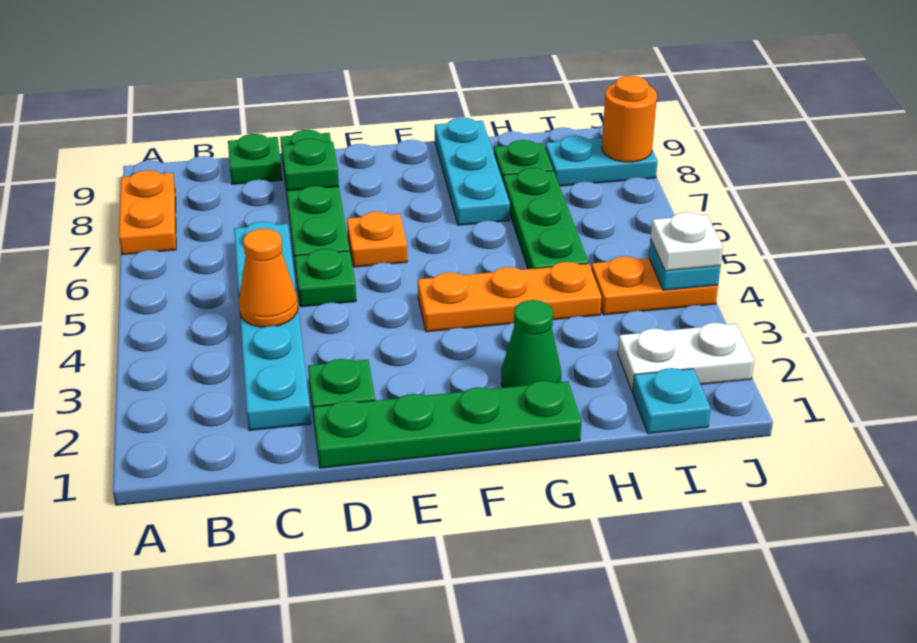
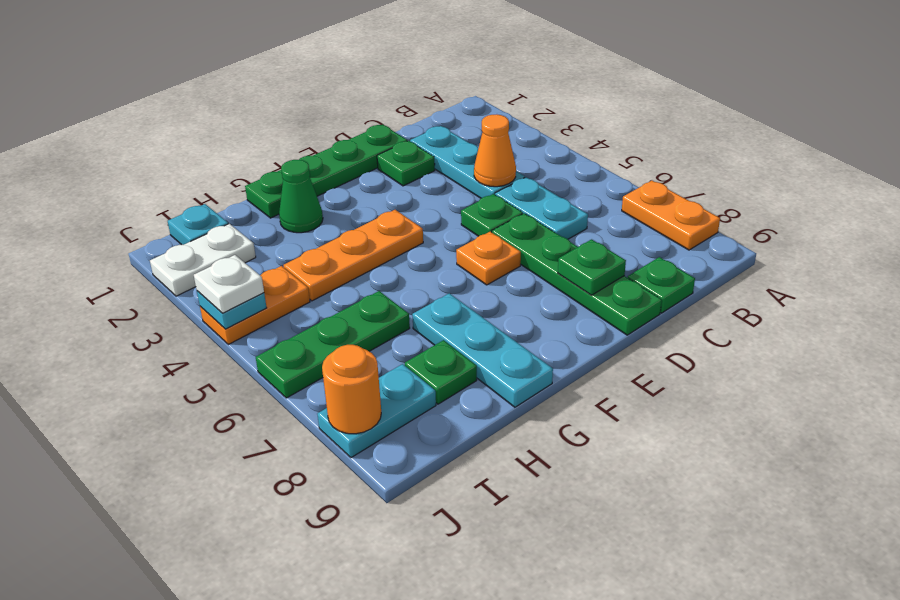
green 1x3 plate [503,168,588,269] -> green 1x3 plate turned to [256,291,410,398]

